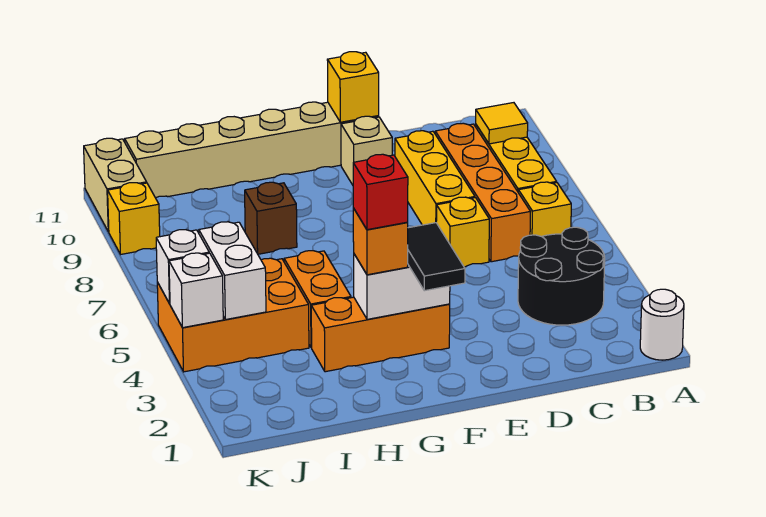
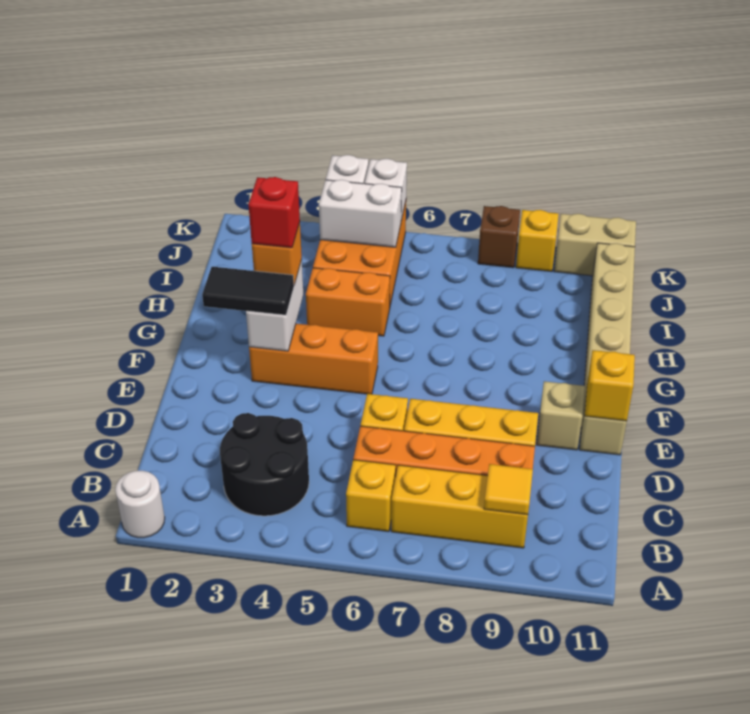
orange 1x3 brick [311,297,450,372] -> orange 1x3 brick turned to [249,324,378,394]
brown 1x1 brick [245,182,297,254] -> brown 1x1 brick moved to [478,206,520,268]

